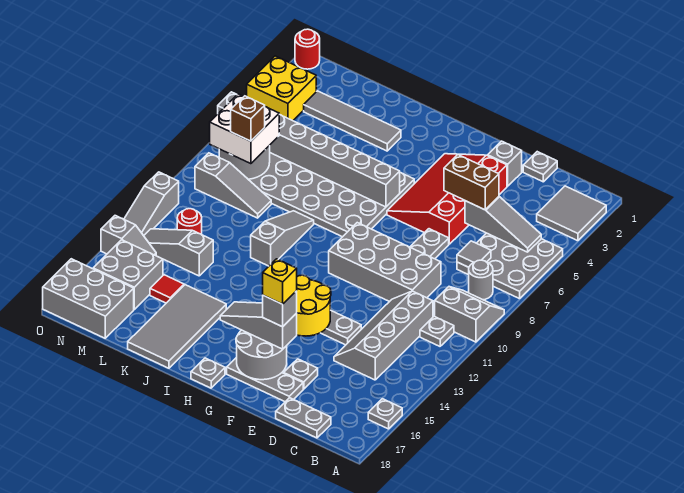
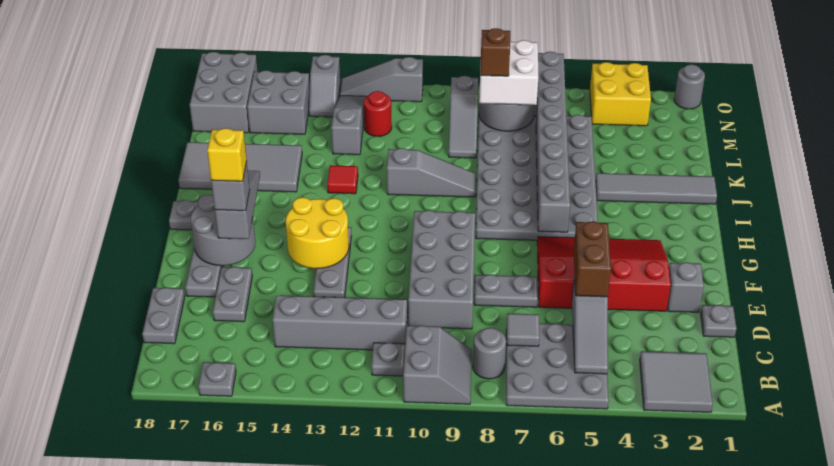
grey 1x1 plate [284,359,318,389] -> grey 1x2 plate [213,267,252,322]
grey 1x4 tile [304,91,401,151] -> grey 1x4 tile turned to [595,173,717,204]
red 1x1 tile [150,275,184,303] -> red 1x1 tile moved to [327,165,358,194]
red 1x1 round brick [295,29,320,69] -> grey 1x1 round brick [674,64,705,109]

